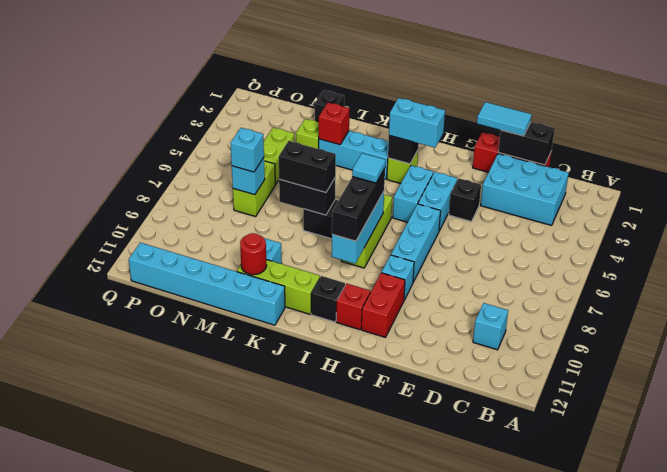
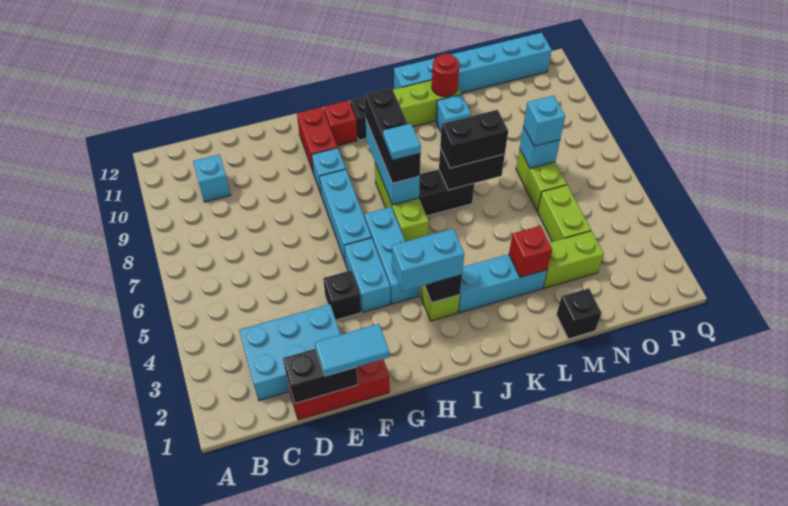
cyan 1x2 brick [393,165,433,222] -> cyan 1x3 brick [364,207,419,304]
lime 1x1 brick [296,119,319,149] -> lime 1x2 brick [543,231,604,288]

